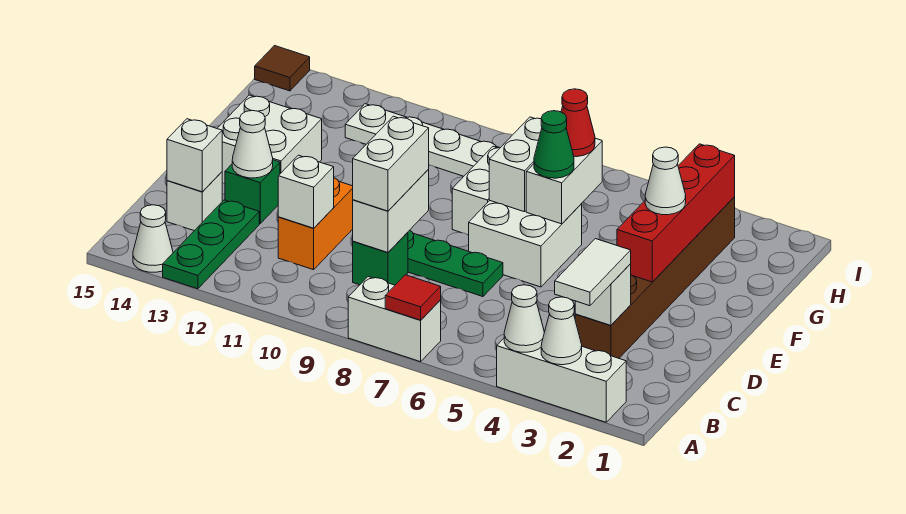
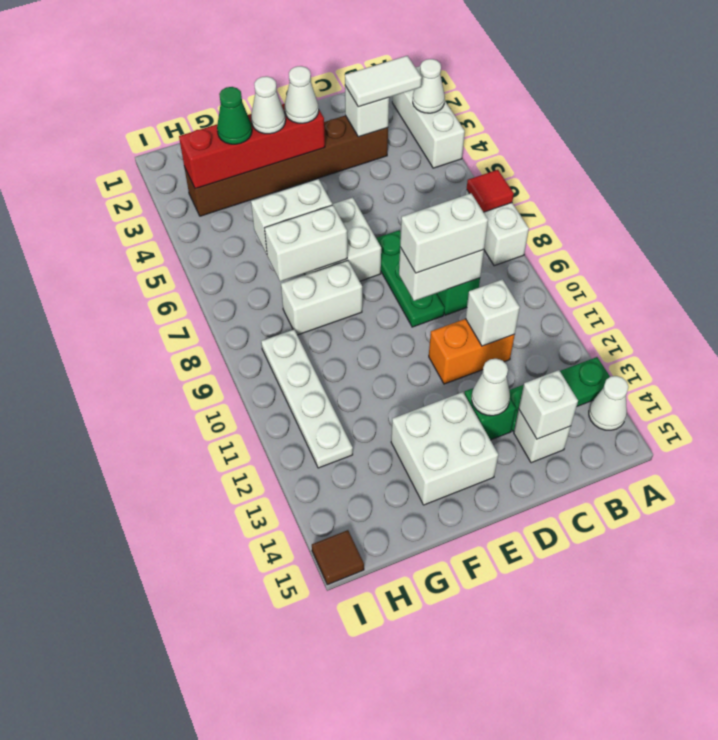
white 1x1 cone [504,285,544,352] -> white 1x1 cone moved to [284,66,319,123]
green 1x1 cone [534,111,574,178] -> green 1x1 cone moved to [217,87,252,144]
red 1x1 cone [561,89,595,157] -> none

